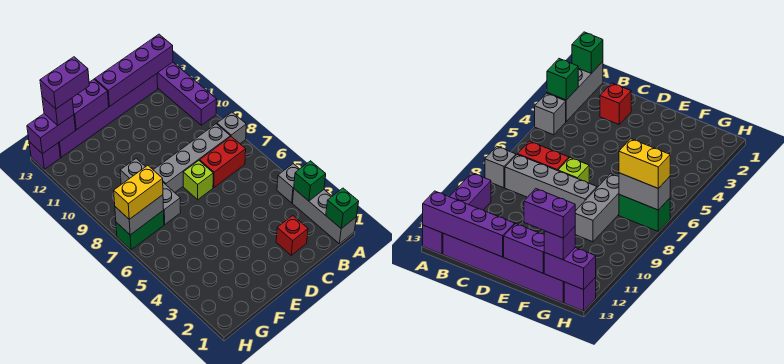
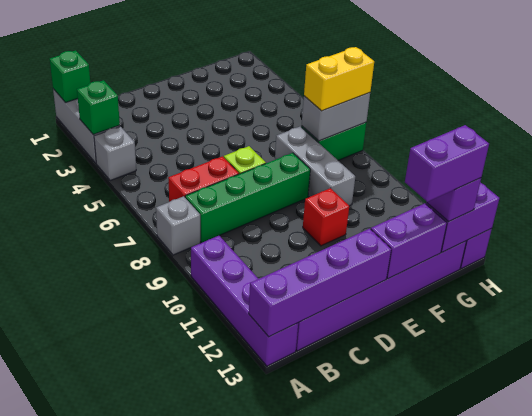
grey 1x4 brick [154,124,230,192] -> green 1x4 brick [185,153,310,243]
red 1x1 brick [276,215,308,255] -> red 1x1 brick moved to [303,188,349,246]

